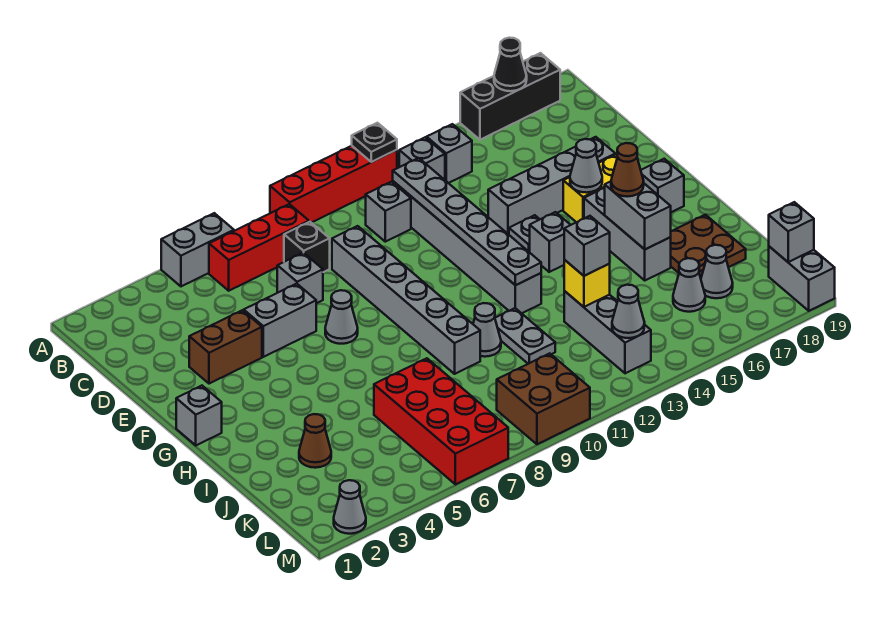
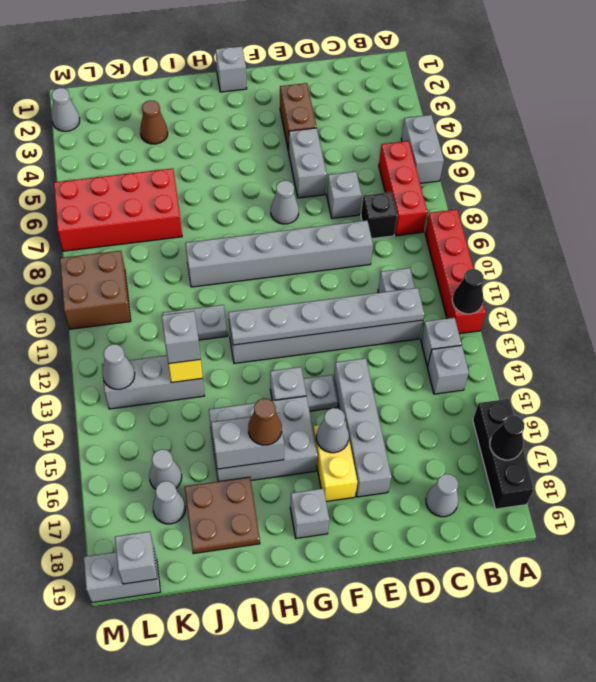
black 1x1 plate [352,123,397,162] -> black 1x1 cone [452,269,484,314]
grey 1x3 brick [584,188,671,280] -> grey 2x3 brick [209,396,318,482]
grey 1x1 cone [473,303,501,357] -> grey 1x1 cone moved to [426,474,459,517]

